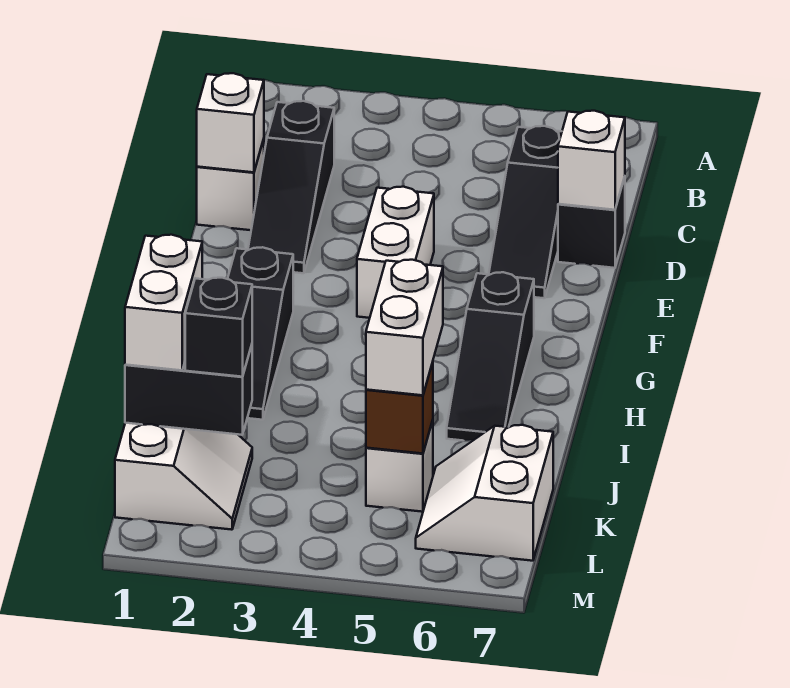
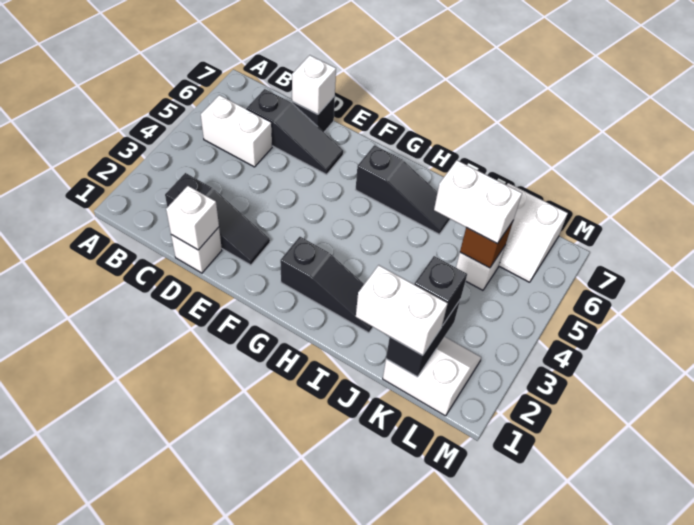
white 1x2 brick [357,187,434,318] -> white 1x2 brick moved to [201,95,272,167]

